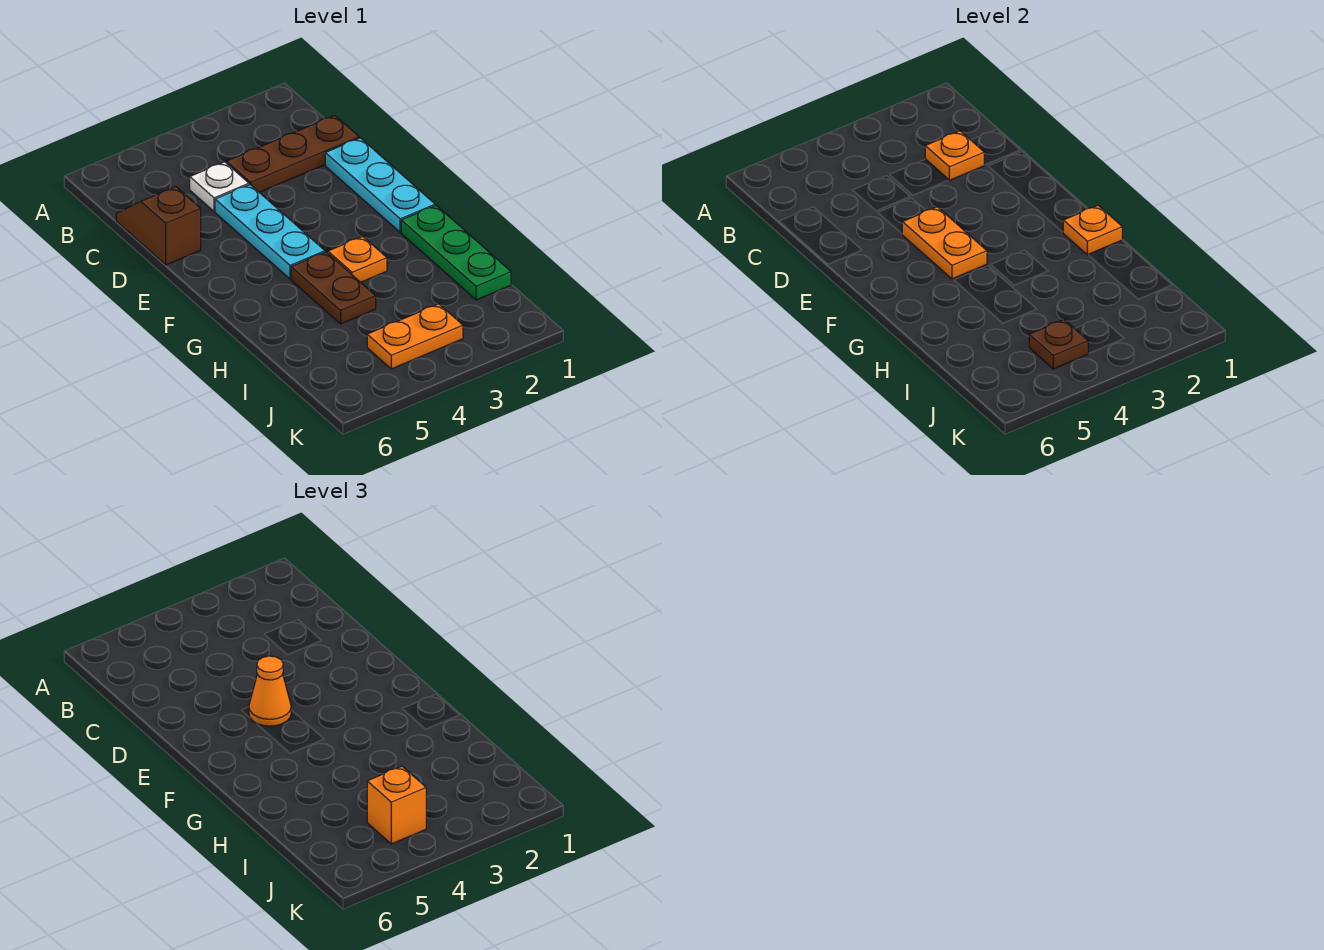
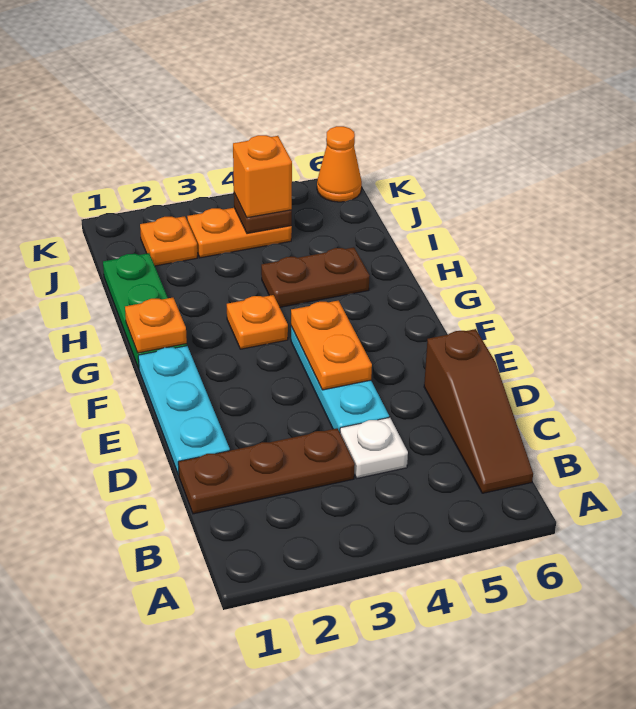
orange 1x1 plate [925,131,984,180] -> orange 1x1 plate moved to [140,216,197,266]
brown 1x2 slope [116,187,201,265] -> brown 1x3 slope [424,329,533,493]
orange 1x1 cone [249,656,291,726] -> orange 1x1 cone moved to [317,126,362,202]
brown 1x2 plate [291,252,376,324] -> brown 1x2 plate turned to [261,247,370,307]

